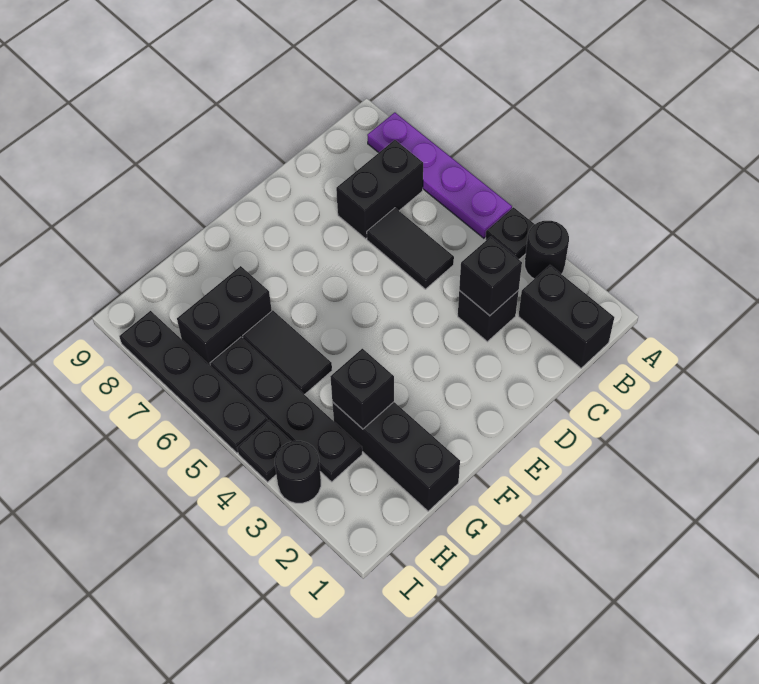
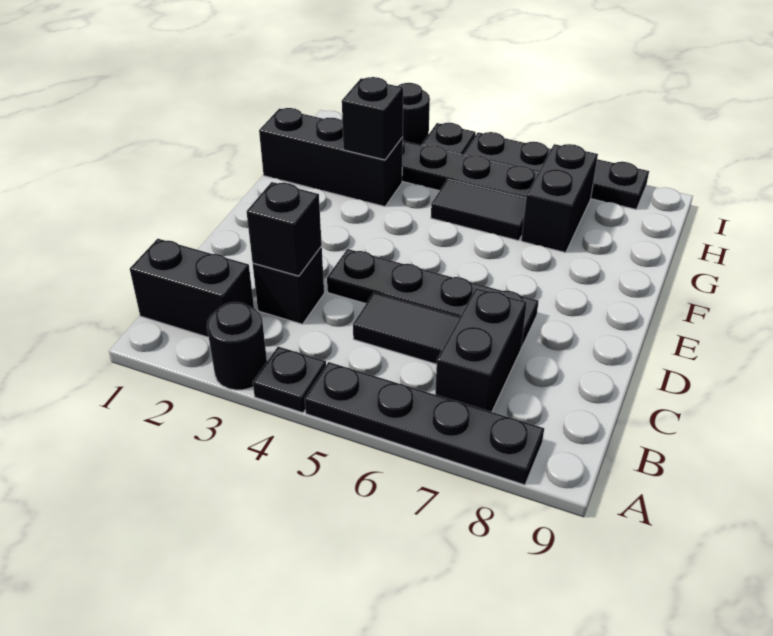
purple 1x4 plate [367,113,512,238] -> black 1x4 plate [305,362,544,485]
none -> black 1x4 plate [327,249,539,348]

